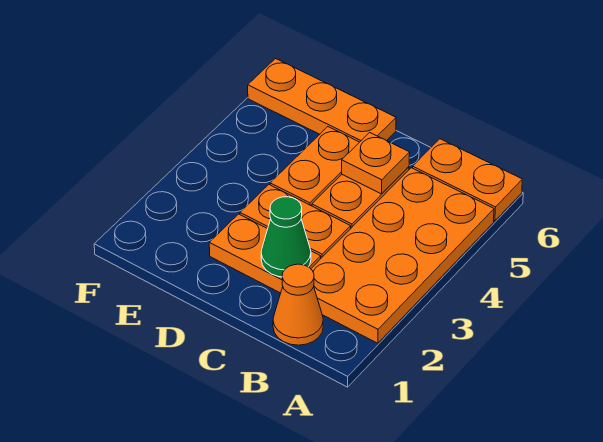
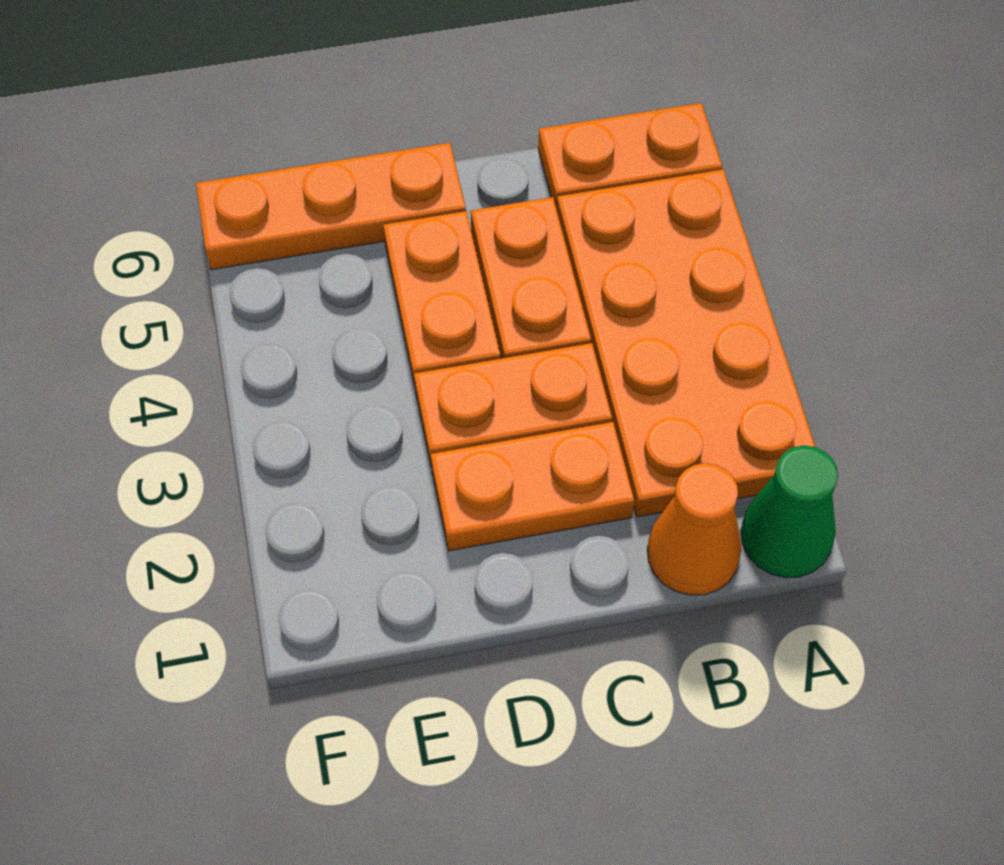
green 1x1 cone [261,197,311,277] -> green 1x1 cone moved to [741,445,838,578]
orange 1x1 plate [342,132,410,194] -> none

